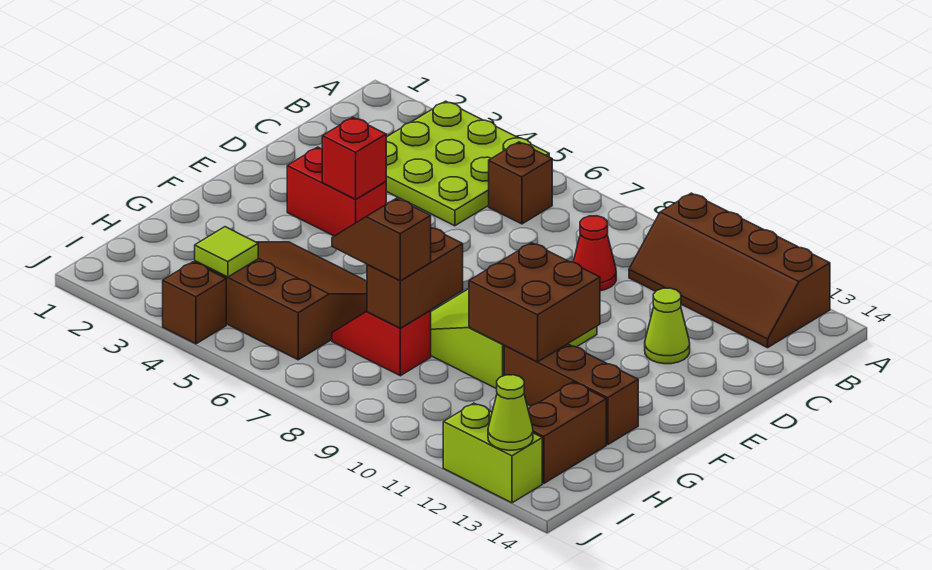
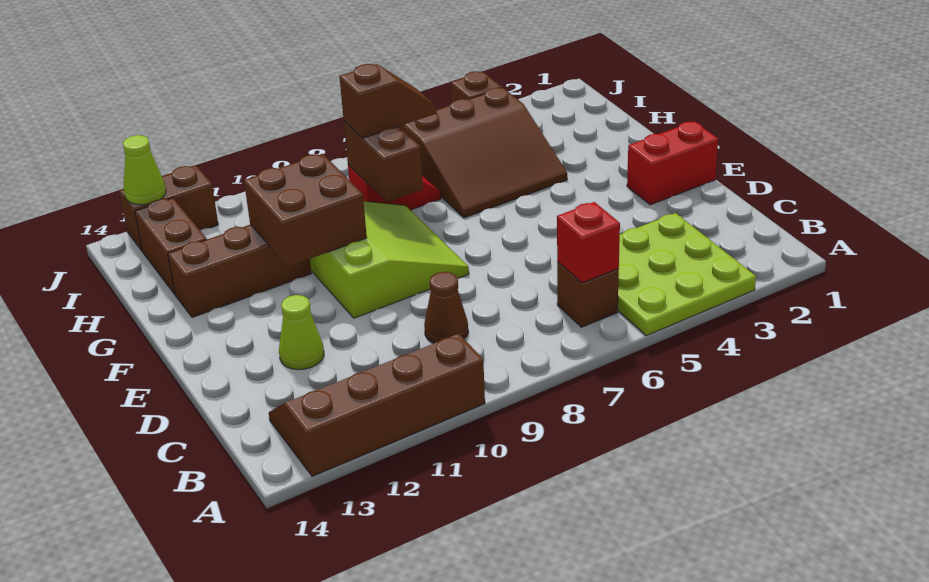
red 1x1 cone [573,216,616,291] -> brown 1x1 cone [424,272,468,343]
red 1x2 brick [287,147,386,236] -> red 1x2 brick moved to [627,121,718,205]
red 1x1 brick [322,117,386,199] -> red 1x1 brick moved to [557,202,620,283]
lime 1x1 tile [195,227,258,277] -> none
lime 1x2 brick [443,403,542,503] -> brown 1x2 brick [119,165,218,251]

